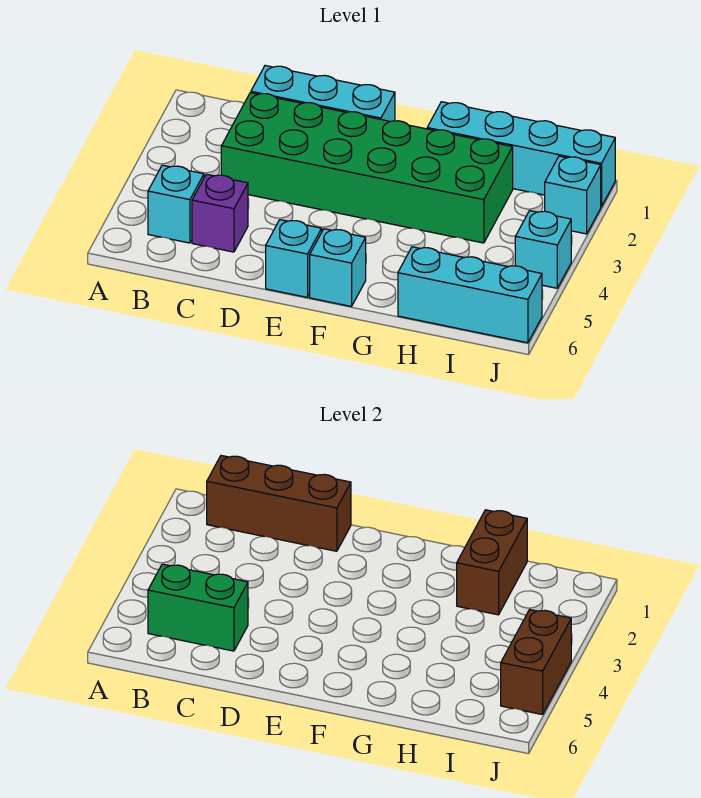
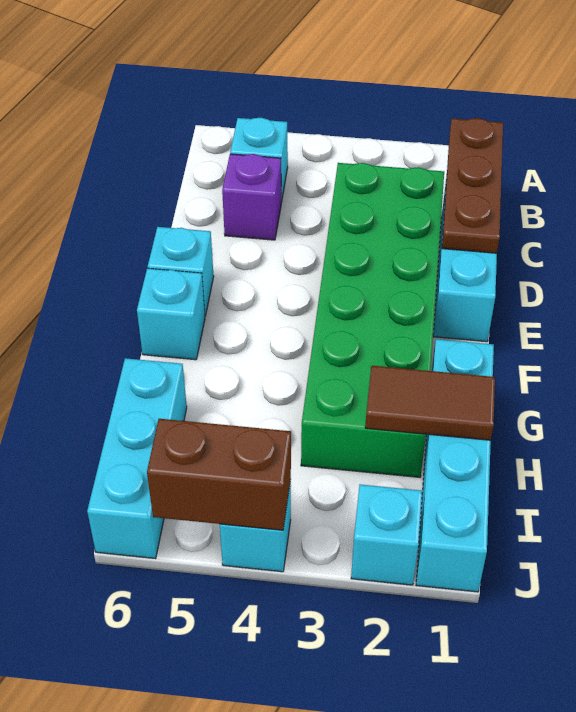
brown 1x3 brick [207,456,351,551] -> brown 1x3 plate [442,118,503,253]
green 1x2 brick [148,564,248,651] -> none
brown 1x2 brick [457,510,527,615] -> brown 1x2 tile [365,366,495,440]

